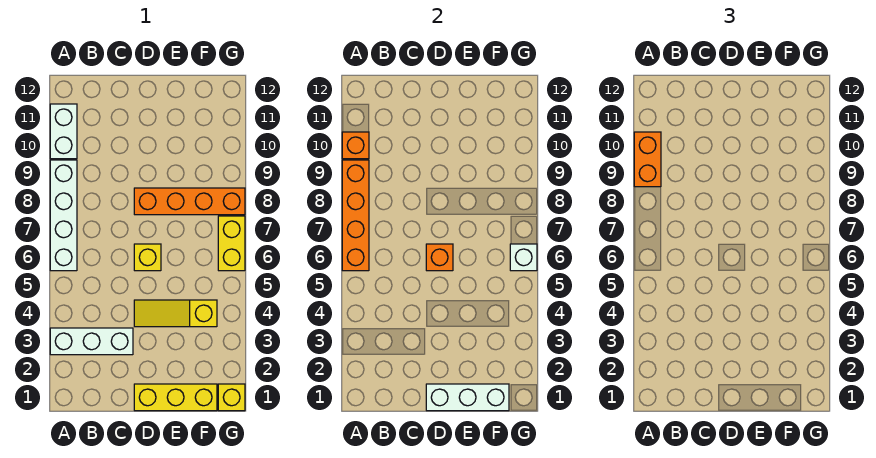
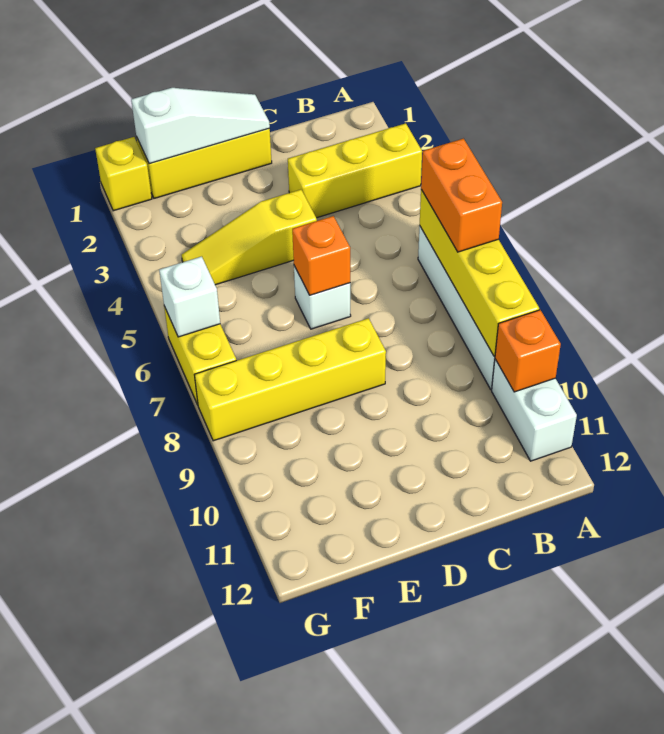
white 1x3 brick [50,328,133,355] -> yellow 1x3 brick [288,123,422,218]
orange 1x4 brick [342,160,369,271] -> yellow 1x4 brick [420,190,539,356]
orange 1x2 brick [634,132,661,187] -> orange 1x2 brick moved to [421,139,502,252]
white 1x3 brick [426,384,509,411] -> white 1x3 slope [131,88,270,164]
yellow 1x3 slope [134,300,217,327] -> yellow 1x3 slope turned to [182,190,317,285]
yellow 1x1 brick [134,244,161,271] -> white 1x1 brick [294,266,351,329]
orange 1x4 brick [134,188,245,215] -> yellow 1x4 brick [194,318,386,441]

